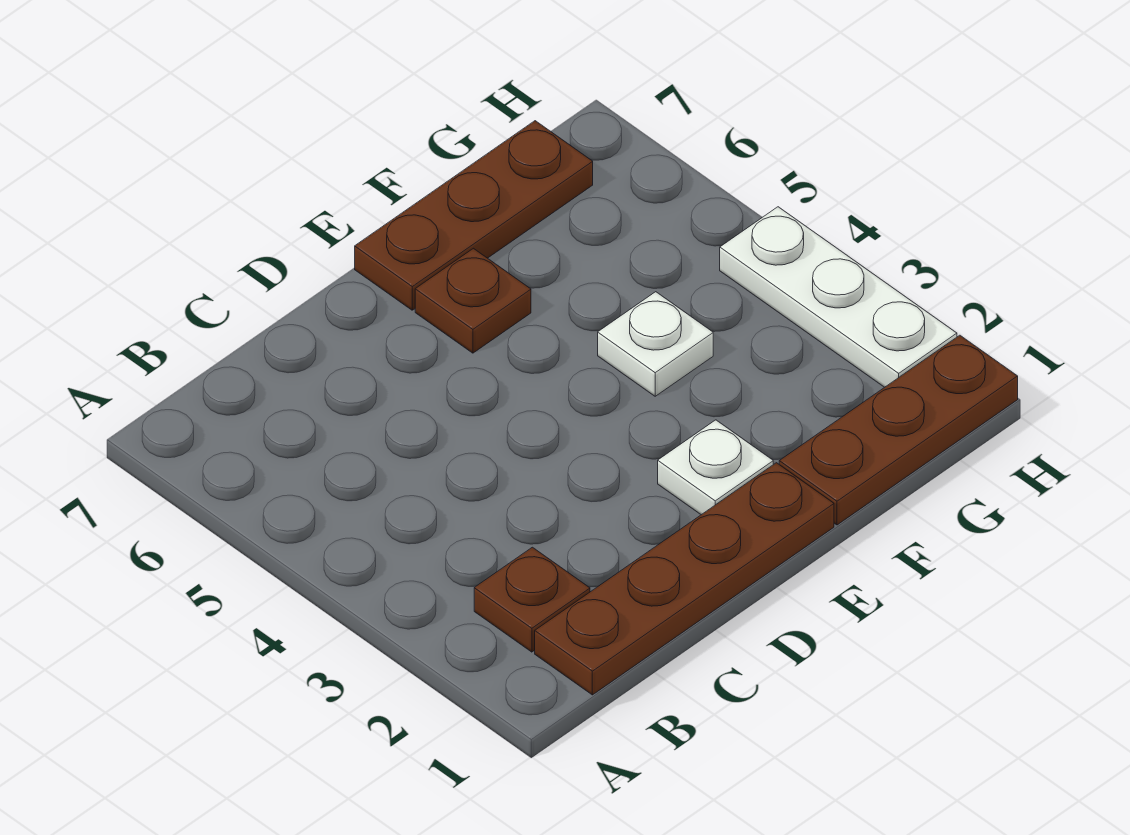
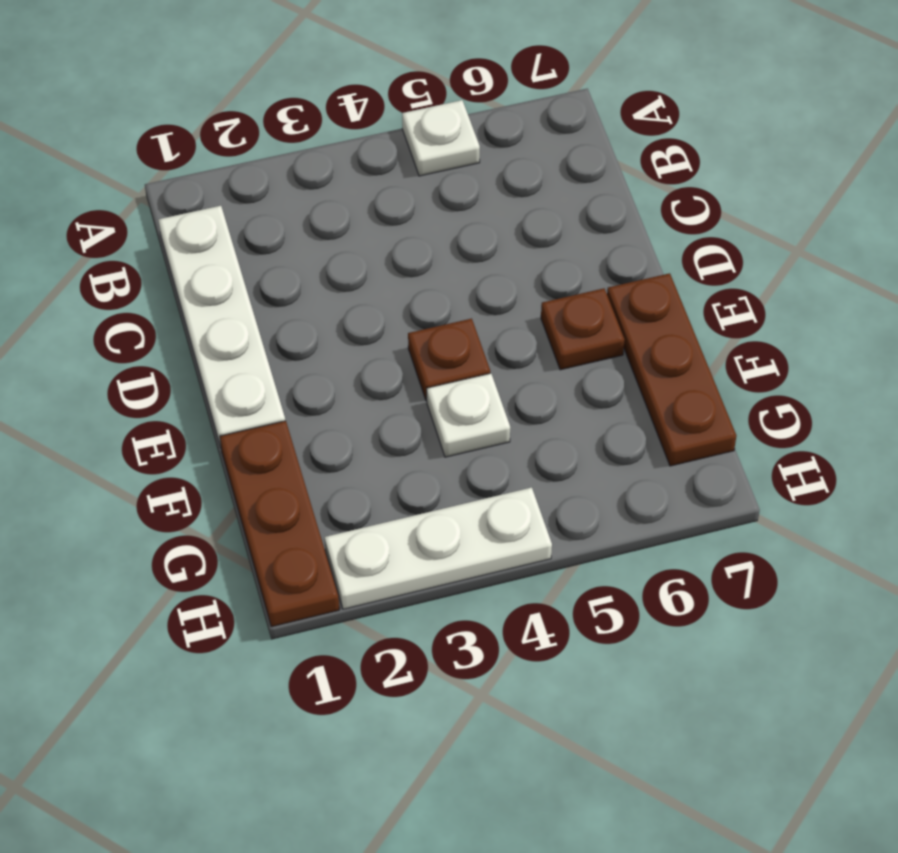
brown 1x4 plate [535,463,834,695] -> white 1x4 plate [158,206,285,447]
brown 1x1 plate [474,547,590,652] -> brown 1x1 plate moved to [408,319,490,401]
white 1x1 plate [658,420,773,515] -> white 1x1 plate moved to [402,100,480,176]

